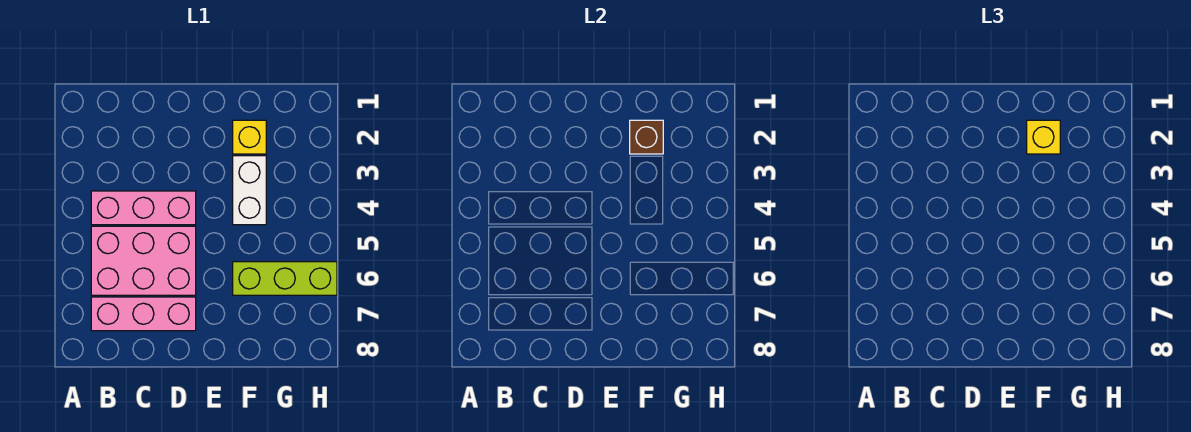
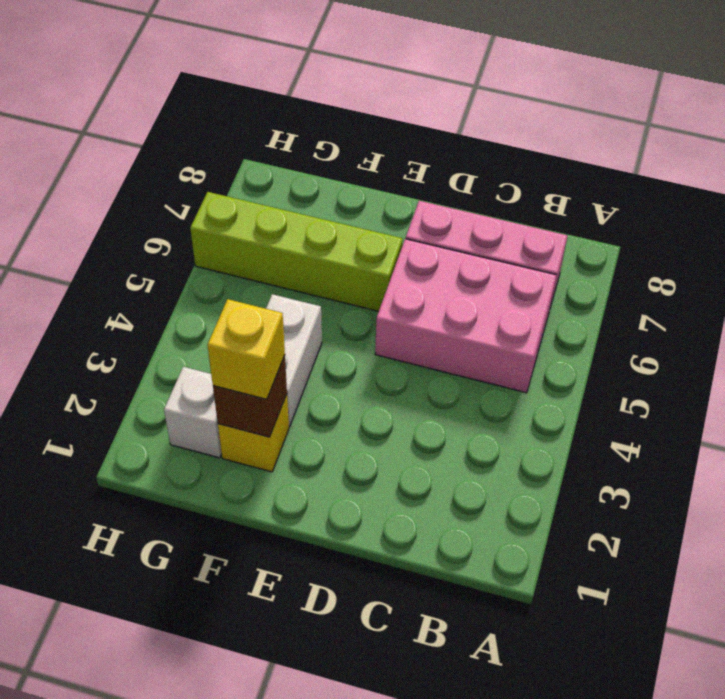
pink 1x3 brick [91,191,196,225] -> none
lime 1x3 brick [233,262,337,295] -> lime 1x4 brick [190,192,403,311]
none -> white 1x1 brick [164,367,222,458]

